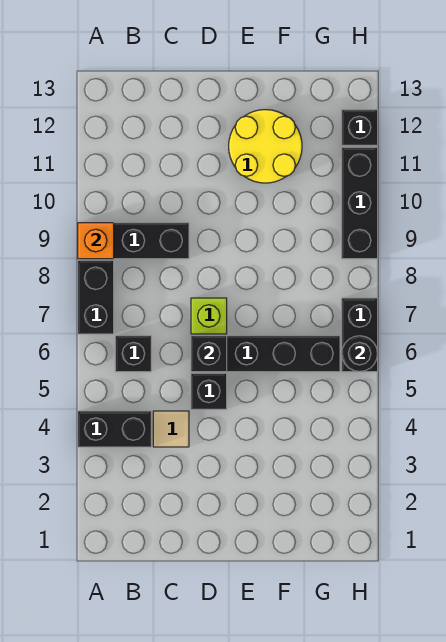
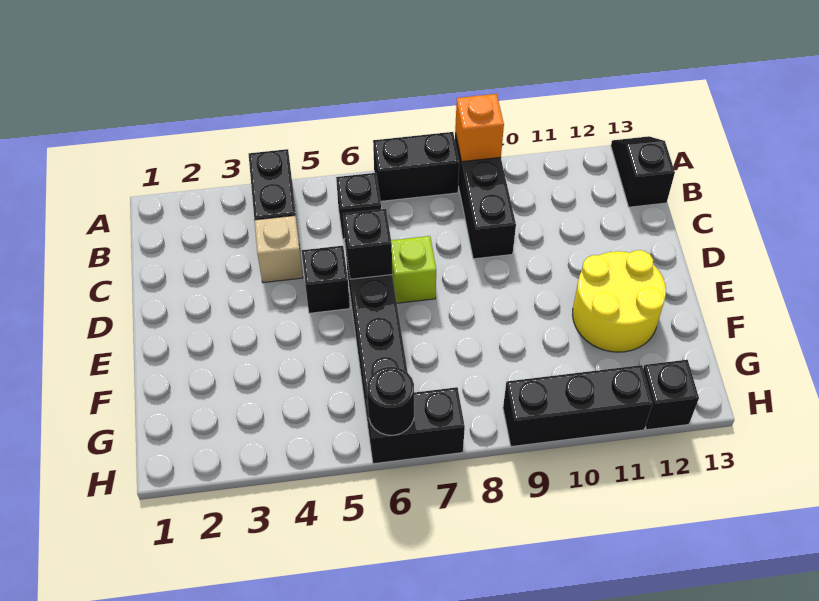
none -> black 1x2 slope [611,136,675,207]
tan 1x1 tile [153,411,189,447] -> tan 1x1 brick [254,215,303,283]

